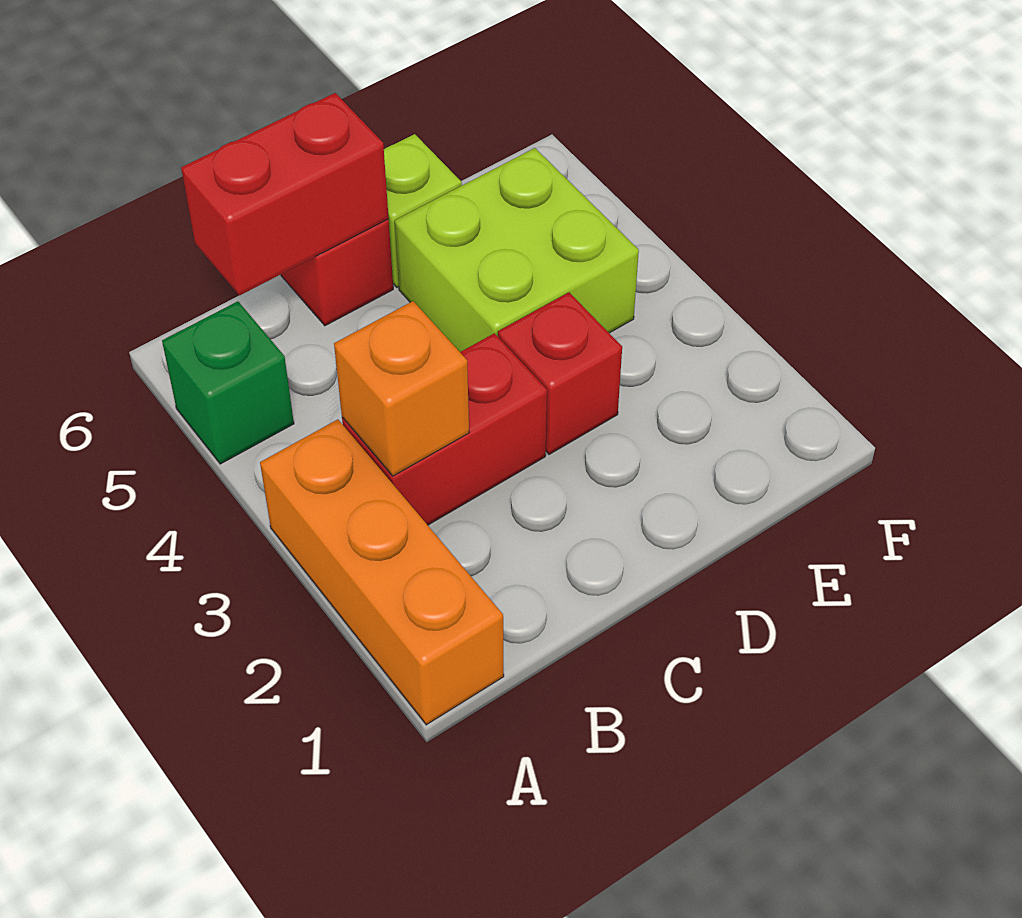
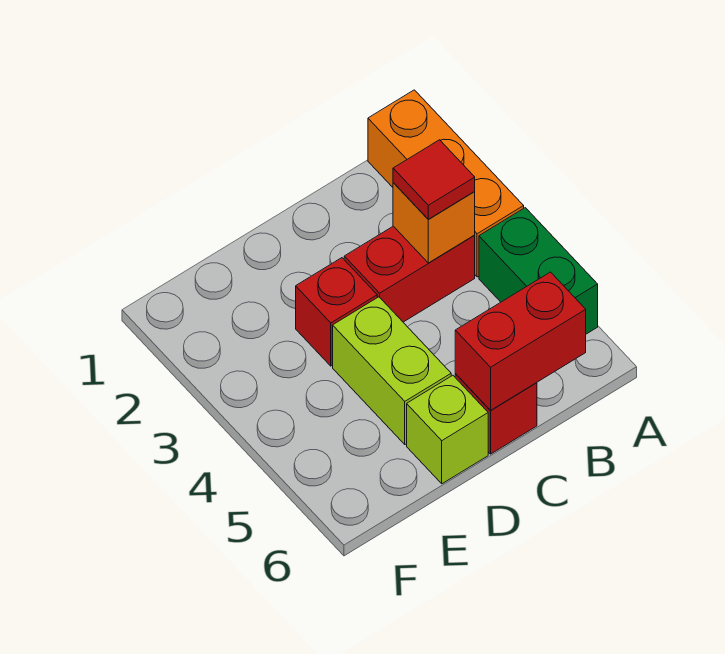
green 1x1 brick [162,301,294,464] -> green 1x2 brick [479,208,598,334]
none -> red 1x1 tile [393,140,475,219]
lime 2x2 brick [395,148,639,352] -> lime 1x2 brick [333,297,451,444]

